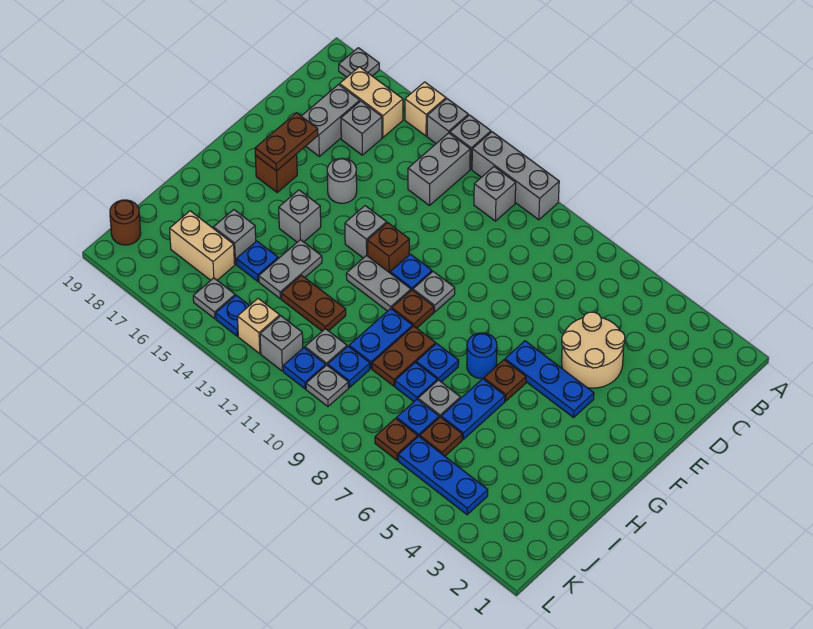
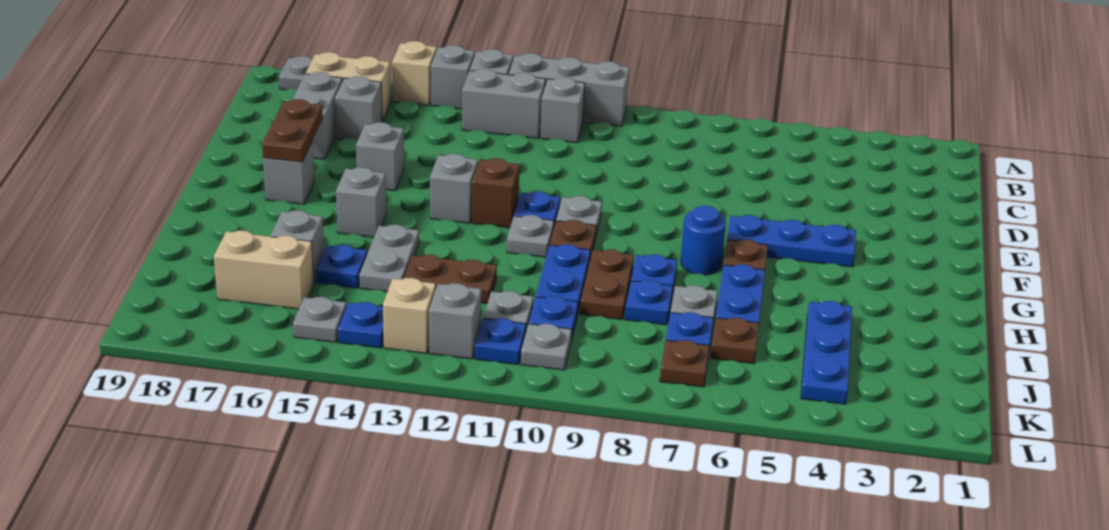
grey 1x2 brick [408,133,470,205] -> grey 1x2 brick turned to [462,69,546,138]
tan 2x2 round brick [562,312,625,388] -> none
grey 1x1 round brick [327,158,357,203] -> grey 1x1 brick [356,122,404,191]
brown 1x1 brick [255,154,297,192] -> grey 1x1 brick [263,141,314,204]
grey 1x2 plate [346,255,411,311] -> grey 1x1 plate [507,215,554,257]
blue 1x3 plate [398,436,488,515] -> blue 1x3 plate turned to [801,301,852,404]
brown 1x1 round brick [110,200,141,245] -> none

